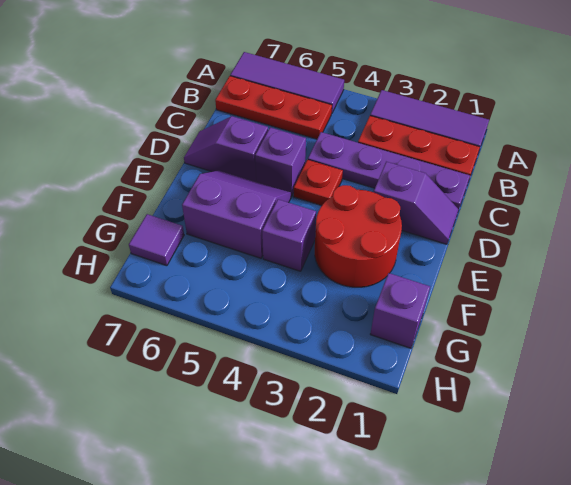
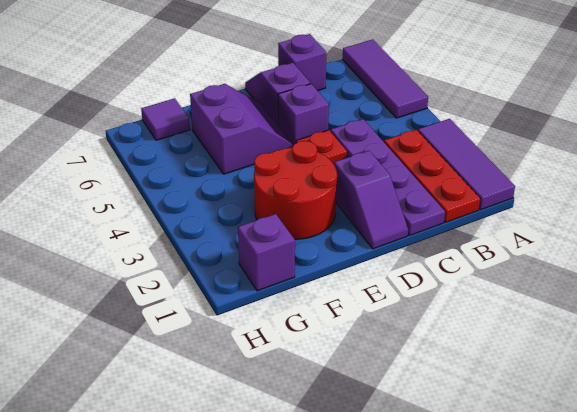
red 1x3 plate [215,76,332,139] -> none
purple 1x1 brick [262,199,316,271] -> purple 1x1 brick moved to [278,34,326,91]

